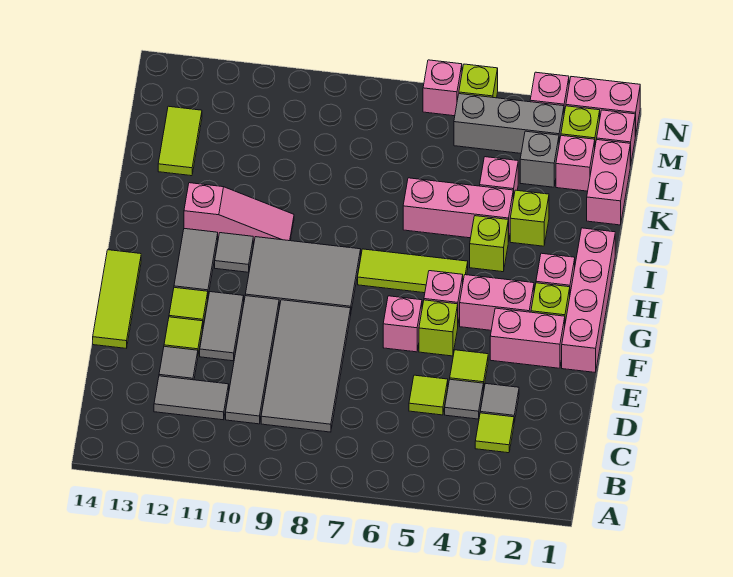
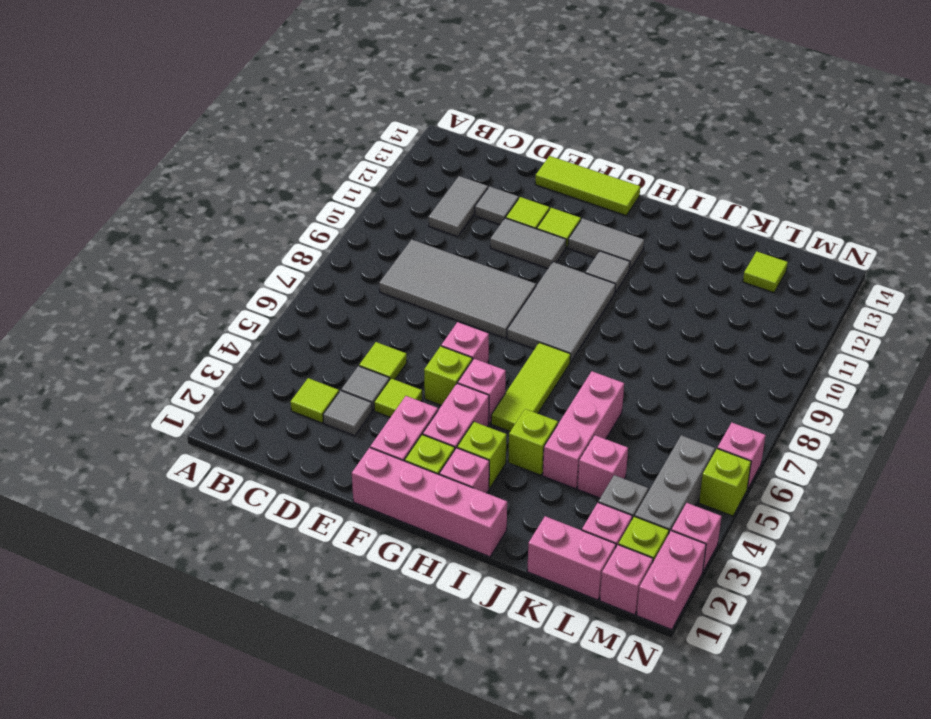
grey 1x4 tile [226,296,279,424] -> none
pink 1x3 slope [184,183,294,243] -> none
lime 1x1 brick [510,190,549,246] -> lime 1x1 brick moved to [457,422,507,488]
lime 1x2 tile [158,106,202,176] -> lime 1x1 tile [743,252,788,293]

